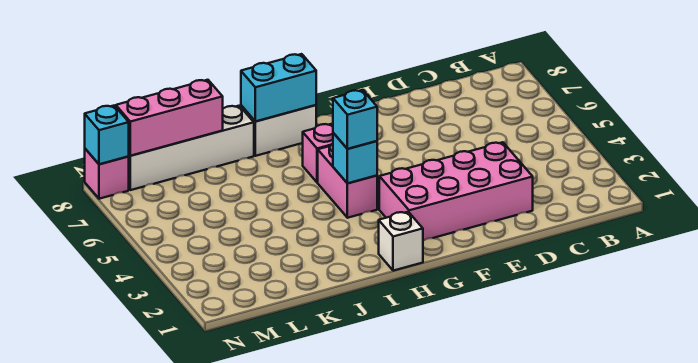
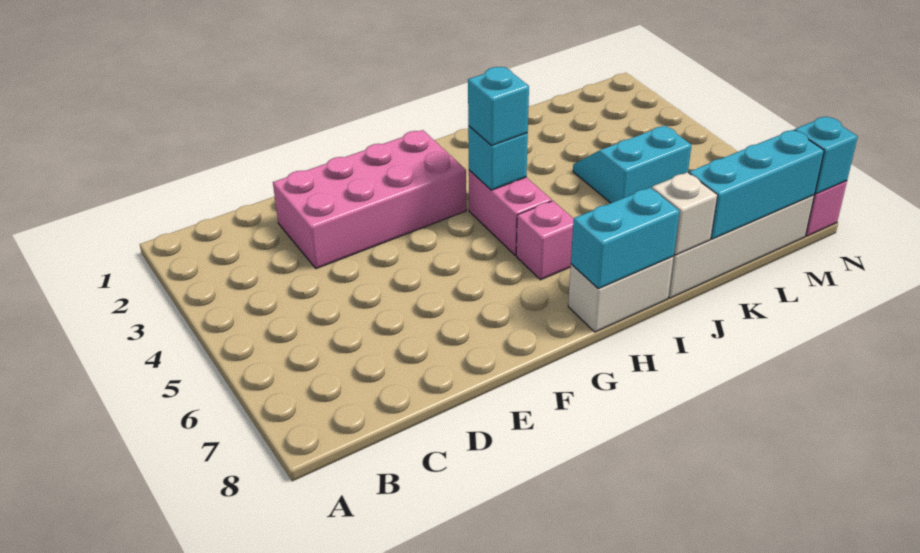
white 1x1 brick [379,212,423,271] -> white 1x1 brick moved to [652,172,717,255]
none -> cyan 2x2 slope [573,126,692,203]
pink 1x3 brick [116,80,223,156] -> cyan 1x3 brick [689,130,824,239]

